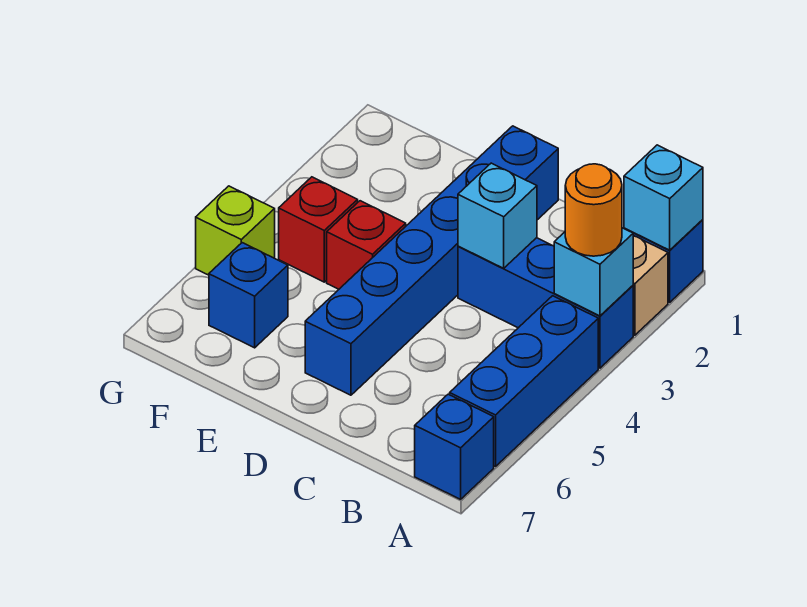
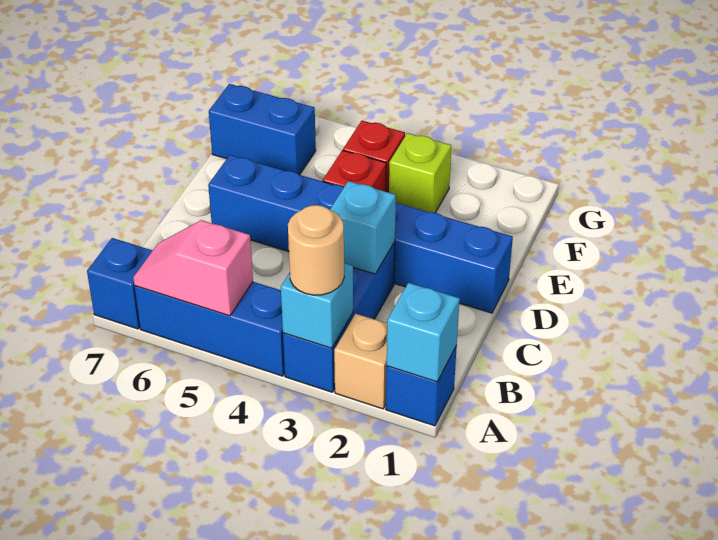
orange 1x1 round brick [565,164,622,256] -> tan 1x1 round brick [288,205,344,295]
none -> pink 1x2 slope [133,220,253,316]
blue 1x1 brick [209,243,288,348] -> blue 1x2 brick [209,84,316,175]
lime 1x1 brick [196,186,275,275] -> lime 1x1 brick moved to [389,133,451,213]

